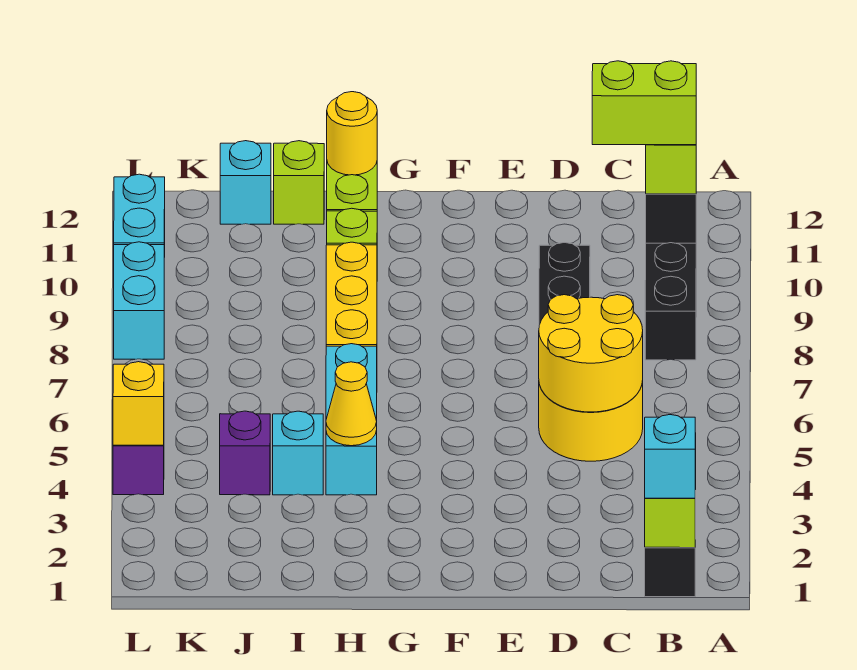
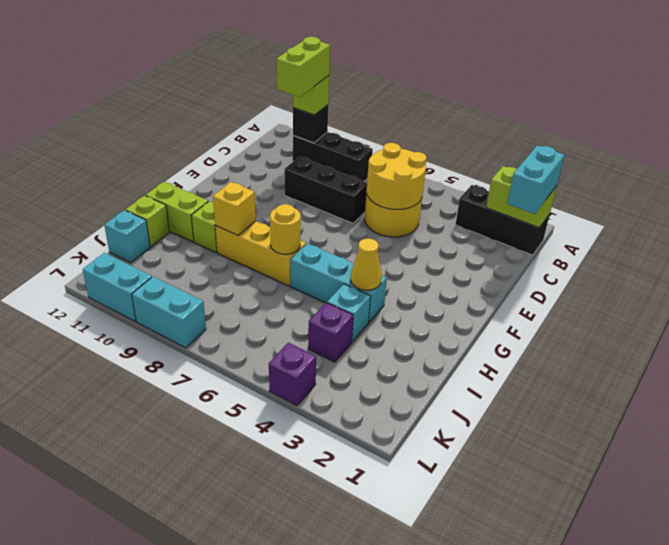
cyan 1x1 brick [645,415,695,498] -> cyan 1x2 brick [507,145,565,214]
yellow 1x1 round brick [327,92,377,175] -> yellow 1x1 round brick moved to [270,204,301,254]
yellow 1x1 brick [113,362,164,445] -> yellow 1x1 brick moved to [213,182,256,235]

